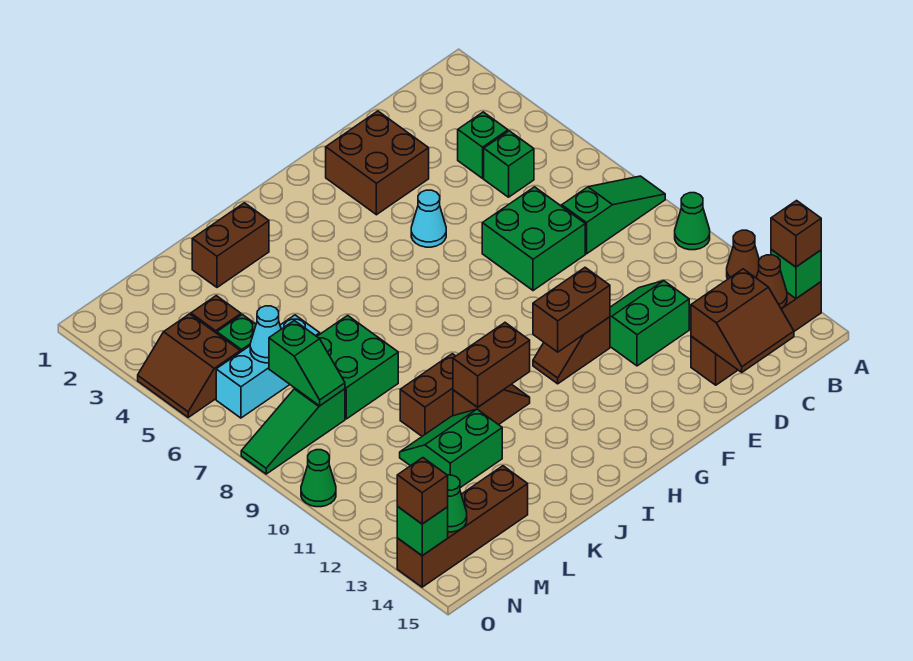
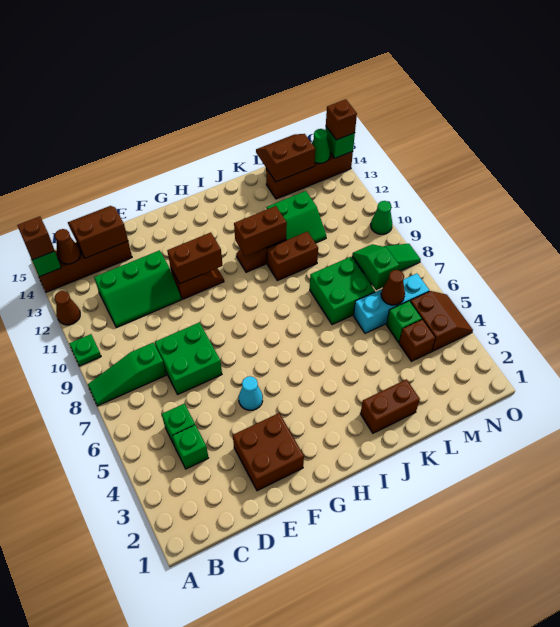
green 1x1 cone [675,193,710,250] -> green 1x1 plate [69,334,101,366]
green 2x2 slope [610,281,689,366] -> green 2x3 slope [94,250,181,328]
none -> brown 2x2 slope [256,134,315,182]
cyan 1x1 cone [250,306,281,363] -> brown 1x1 cone [381,270,405,305]

